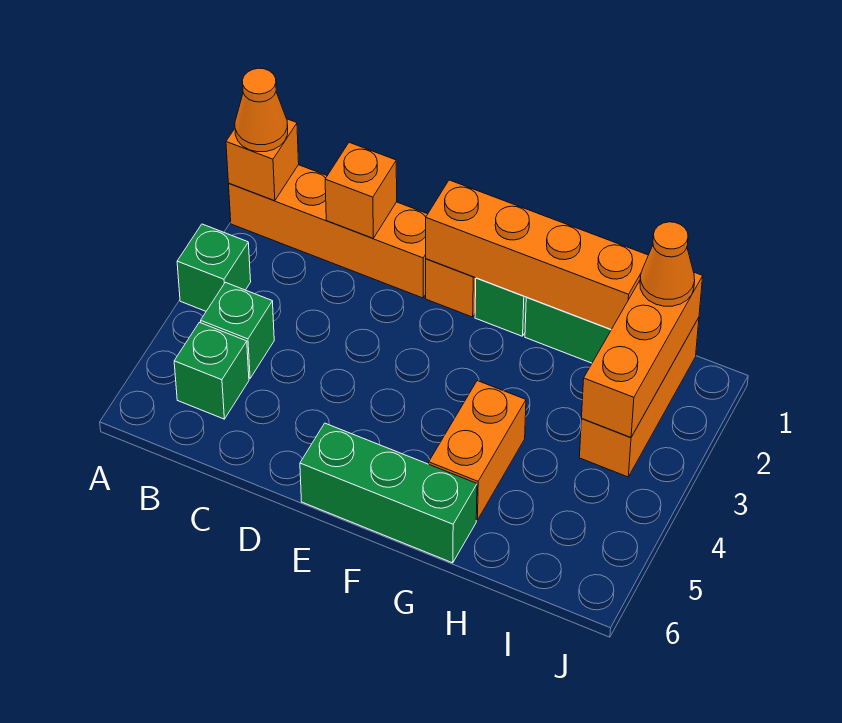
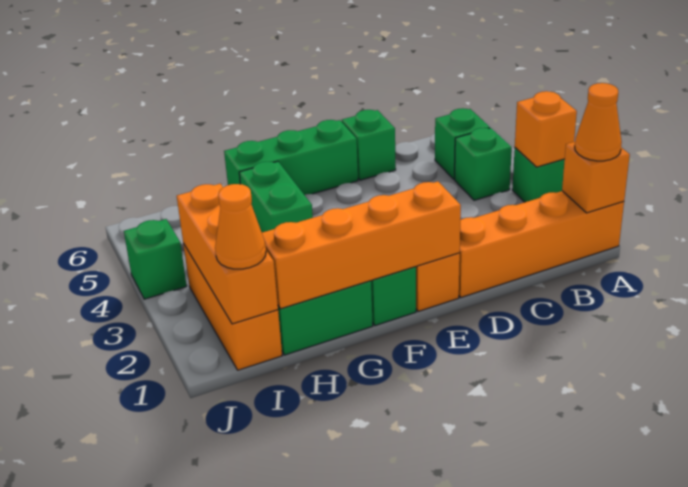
orange 1x1 brick [325,142,397,238] -> orange 1x1 brick moved to [515,91,577,167]
none -> green 1x1 brick [342,110,396,180]
orange 1x2 brick [429,381,526,520] -> green 1x2 brick [239,161,313,232]
none -> green 1x1 brick [124,219,187,299]

